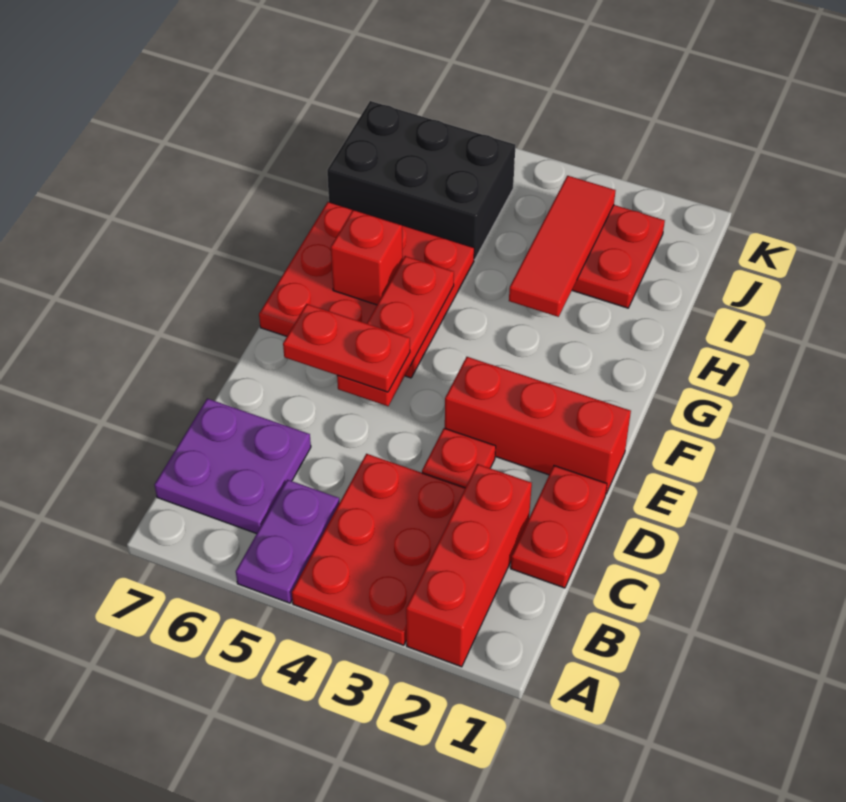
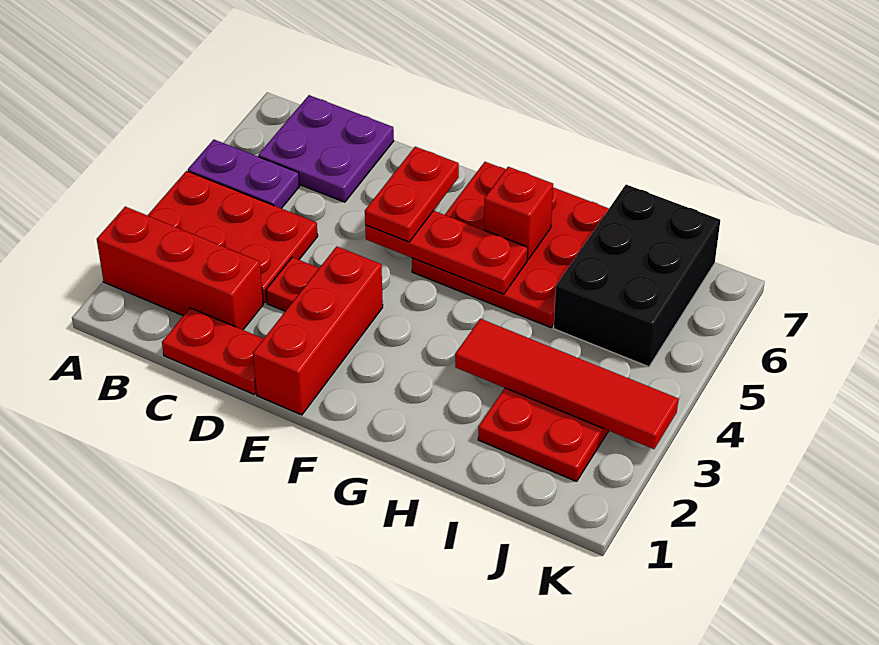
red 1x3 tile [509,176,616,317] -> red 1x4 tile [455,319,678,449]

